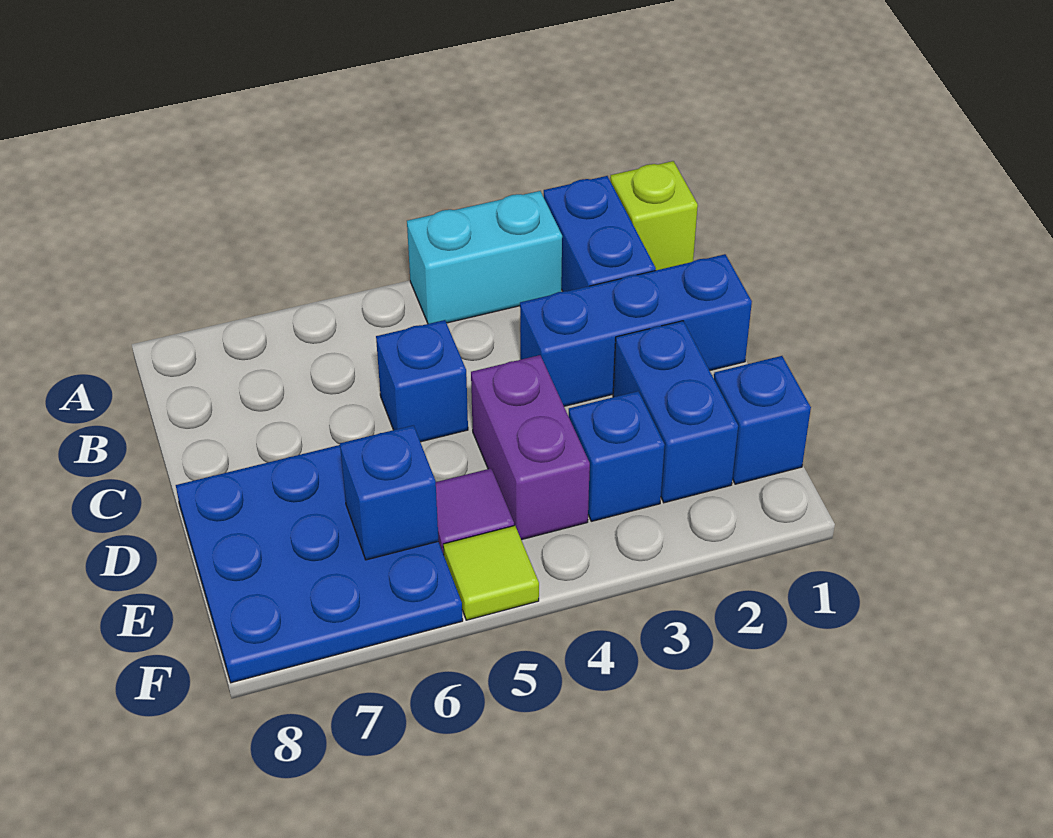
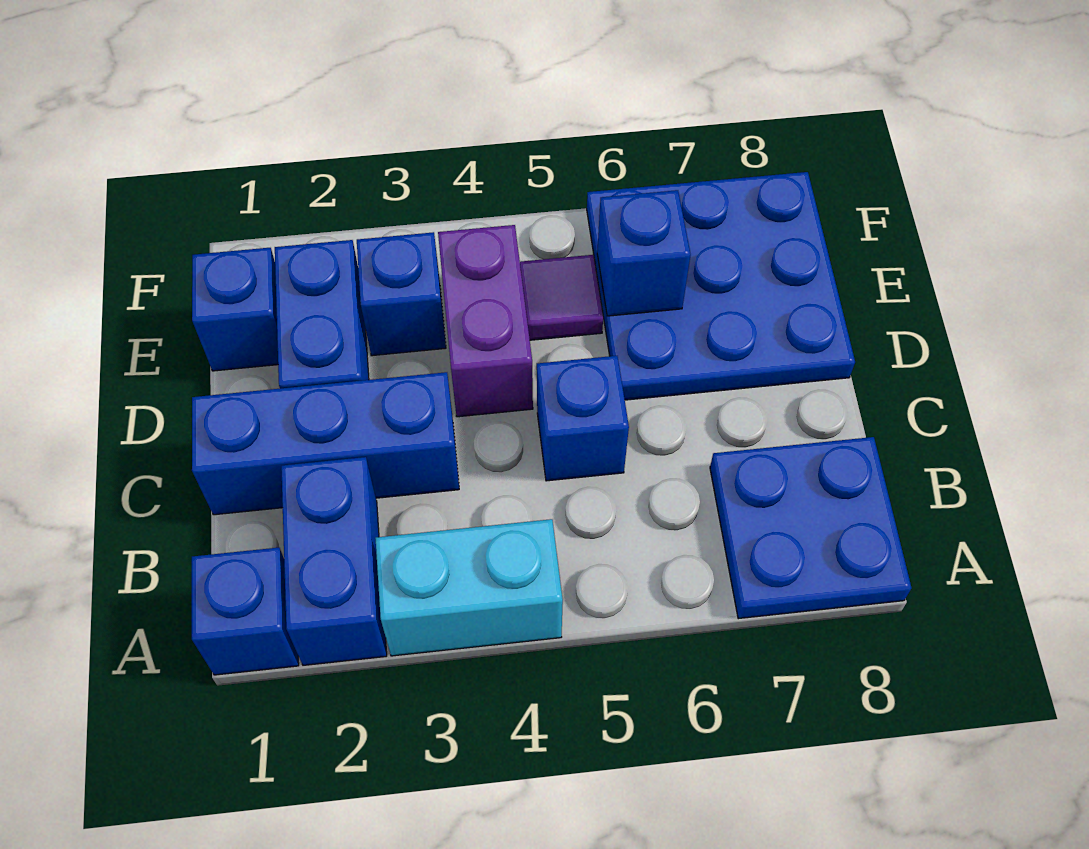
lime 1x1 brick [610,161,698,270] -> blue 1x1 brick [192,548,299,675]
none -> blue 2x2 plate [710,437,912,619]
lime 1x1 tile [443,526,539,620] -> none

